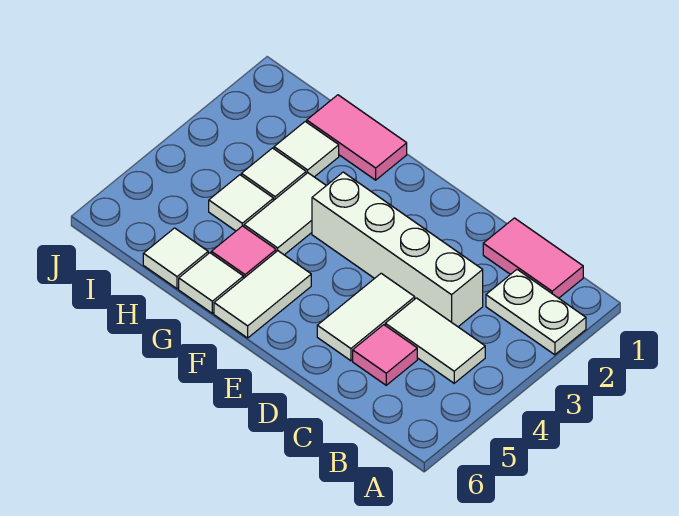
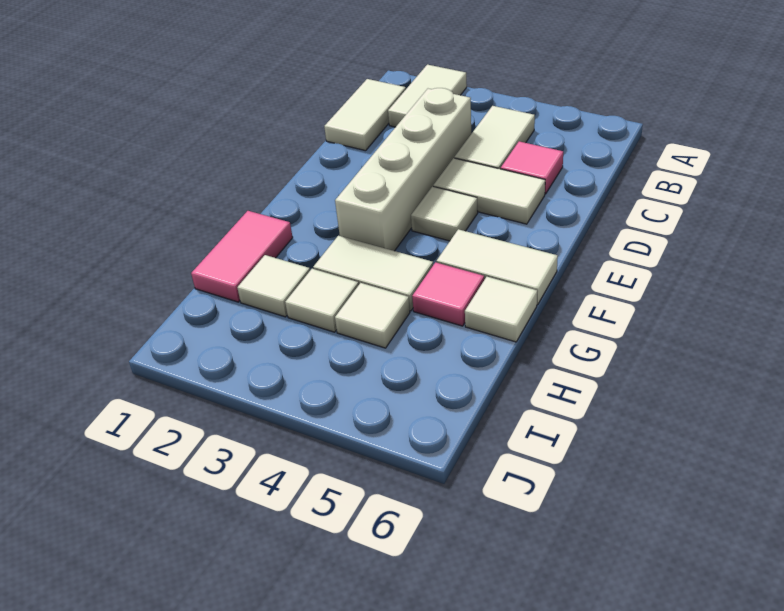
white 1x2 plate [486,270,586,355] -> white 1x2 tile [388,65,467,127]
pink 1x2 tile [483,218,583,298] -> white 1x2 tile [324,79,406,151]
white 1x1 tile [143,228,208,289] -> white 1x1 tile moved to [411,187,478,241]

